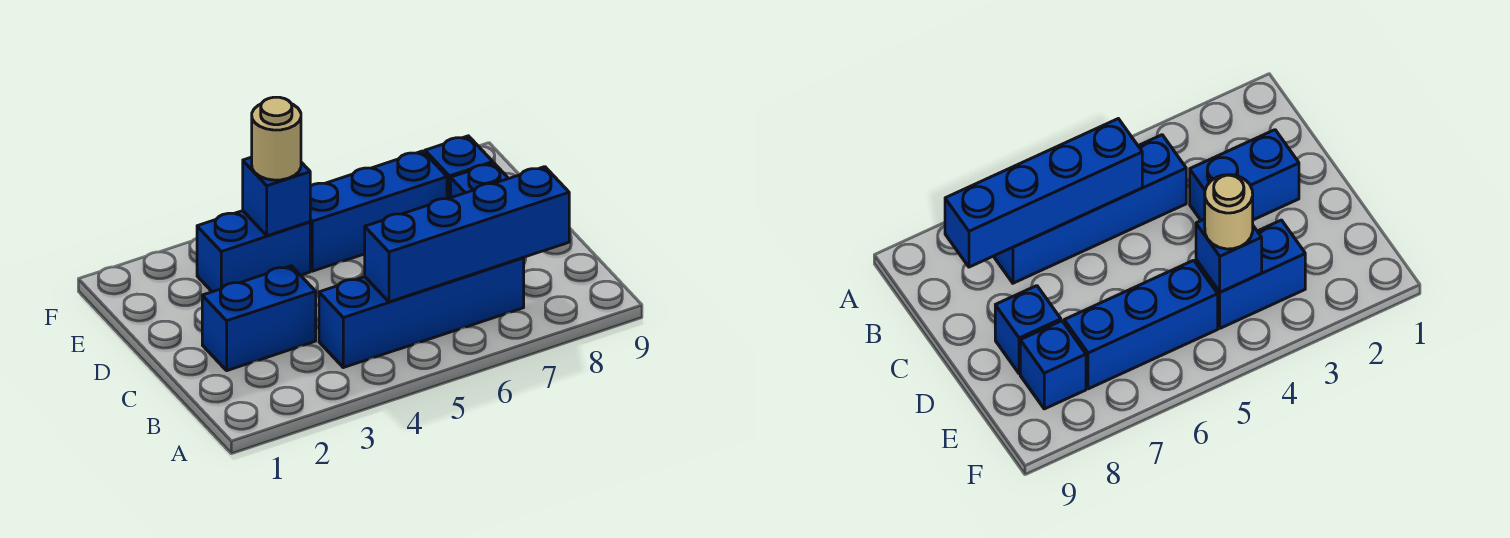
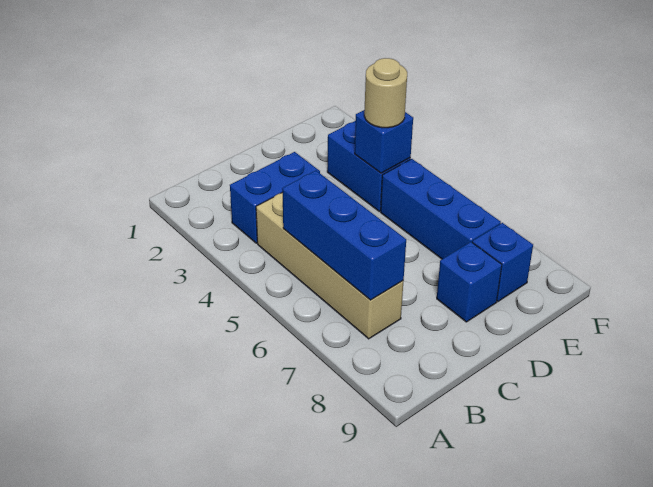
blue 1x4 brick [319,258,524,368] -> tan 1x4 brick [256,192,403,339]
blue 1x4 brick [365,167,569,302] -> blue 1x3 brick [282,171,406,300]
blue 1x2 brick [202,266,316,371] -> blue 1x2 brick turned to [230,152,320,243]

